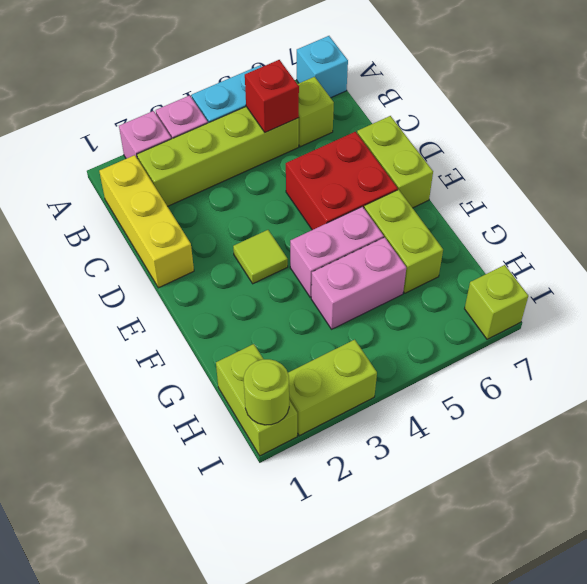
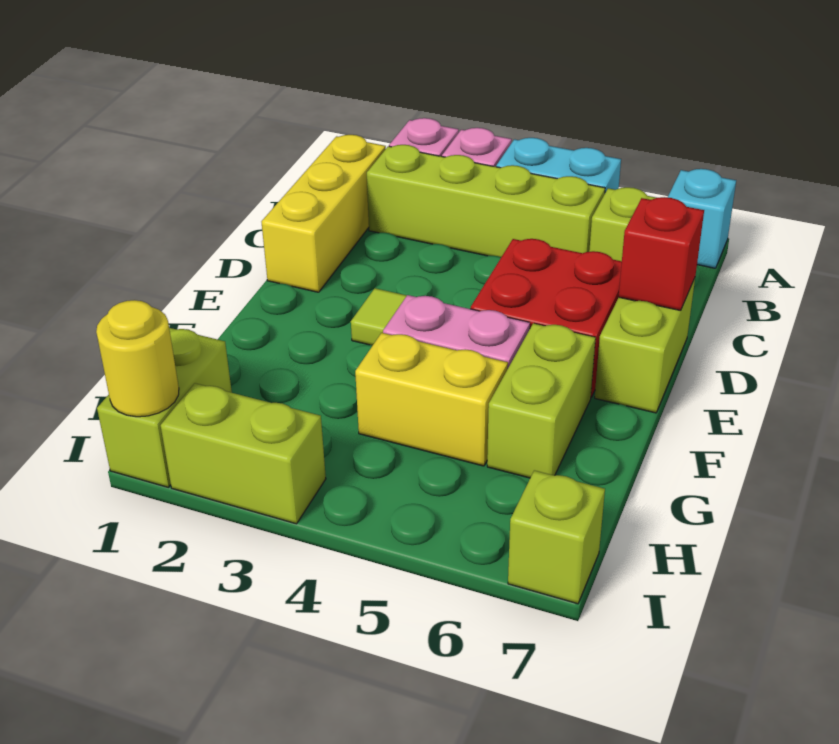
red 1x1 brick [245,60,299,132] -> red 1x1 brick moved to [619,197,704,311]
pink 1x2 brick [311,237,406,329] -> yellow 1x2 brick [355,333,508,466]
lime 1x1 round brick [244,359,289,425] -> yellow 1x1 round brick [96,300,179,417]

